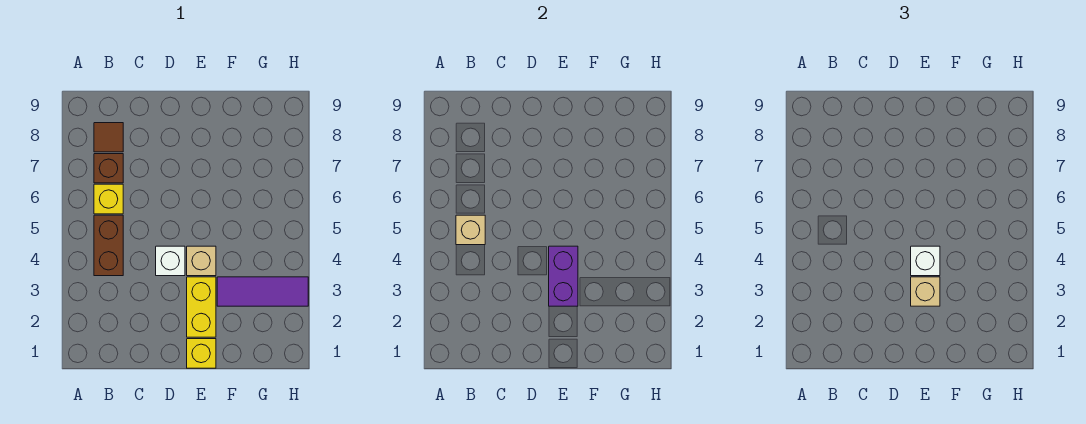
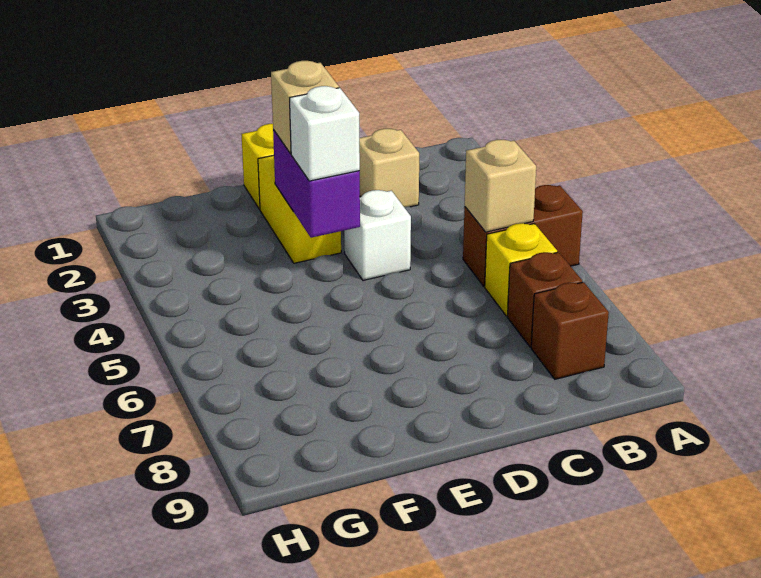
brown 1x2 brick [94,215,123,276] -> brown 1x2 brick turned to [463,185,583,286]
brown 1x1 tile [94,123,123,152] -> brown 1x1 brick [531,282,609,379]
tan 1x1 brick [187,246,216,276] -> tan 1x1 brick moved to [359,129,419,207]
purple 1x3 tile [217,277,308,306] -> none

